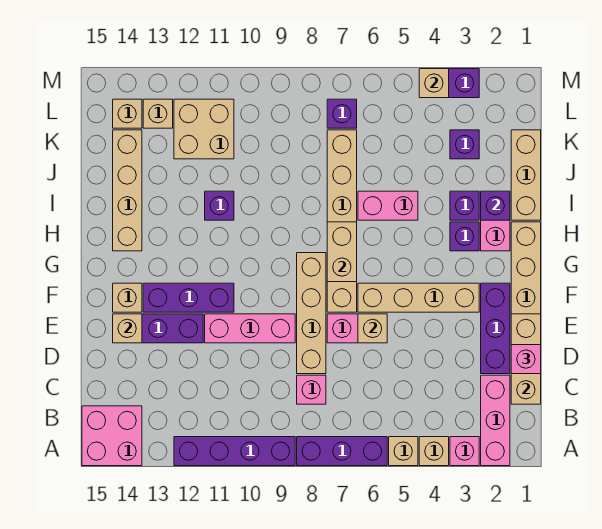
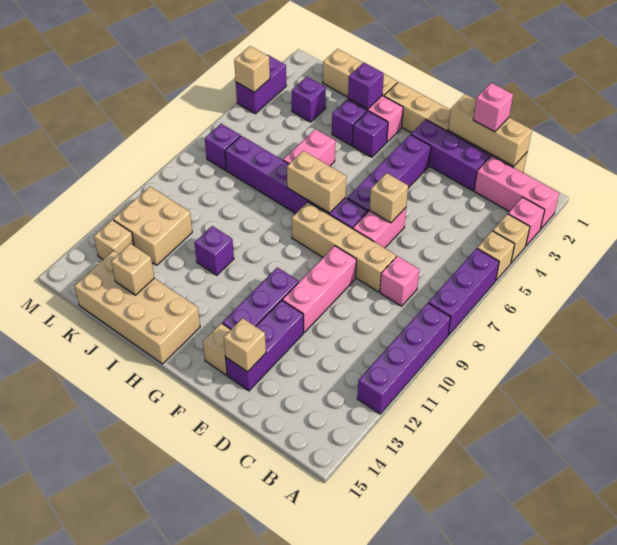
pink 2x2 brick [82,406,142,466] -> none
tan 1x4 brick [358,283,479,312] -> purple 1x4 brick [347,135,431,211]
tan 1x6 brick [327,130,357,312] -> purple 1x6 brick [225,136,368,229]
tan 1x4 brick [113,130,142,251] -> tan 2x4 brick [74,251,200,364]
tan 1x1 brick [113,99,142,128] -> tan 1x1 brick moved to [111,244,154,295]

